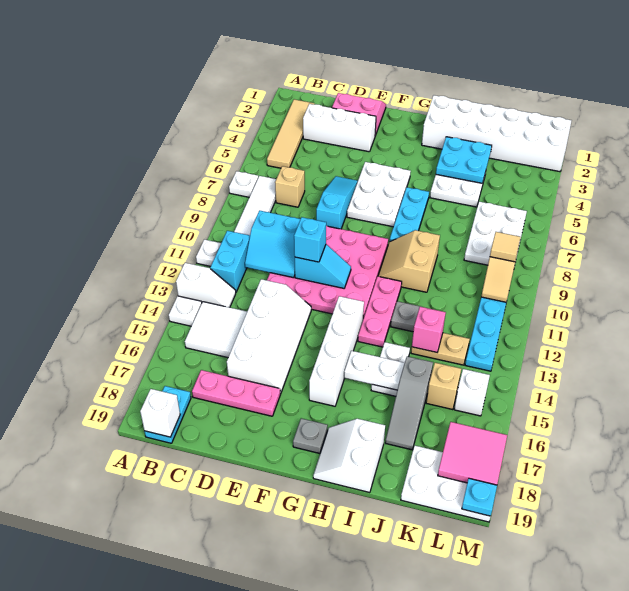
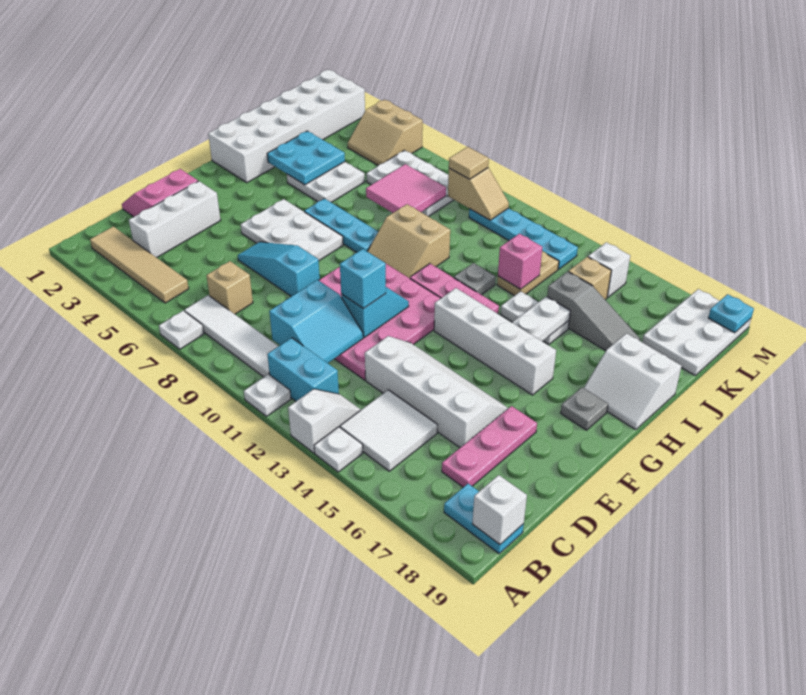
none -> tan 2x2 slope [348,100,423,165]
pink 2x2 tile [438,422,507,485] -> pink 2x2 tile moved to [366,164,446,213]

